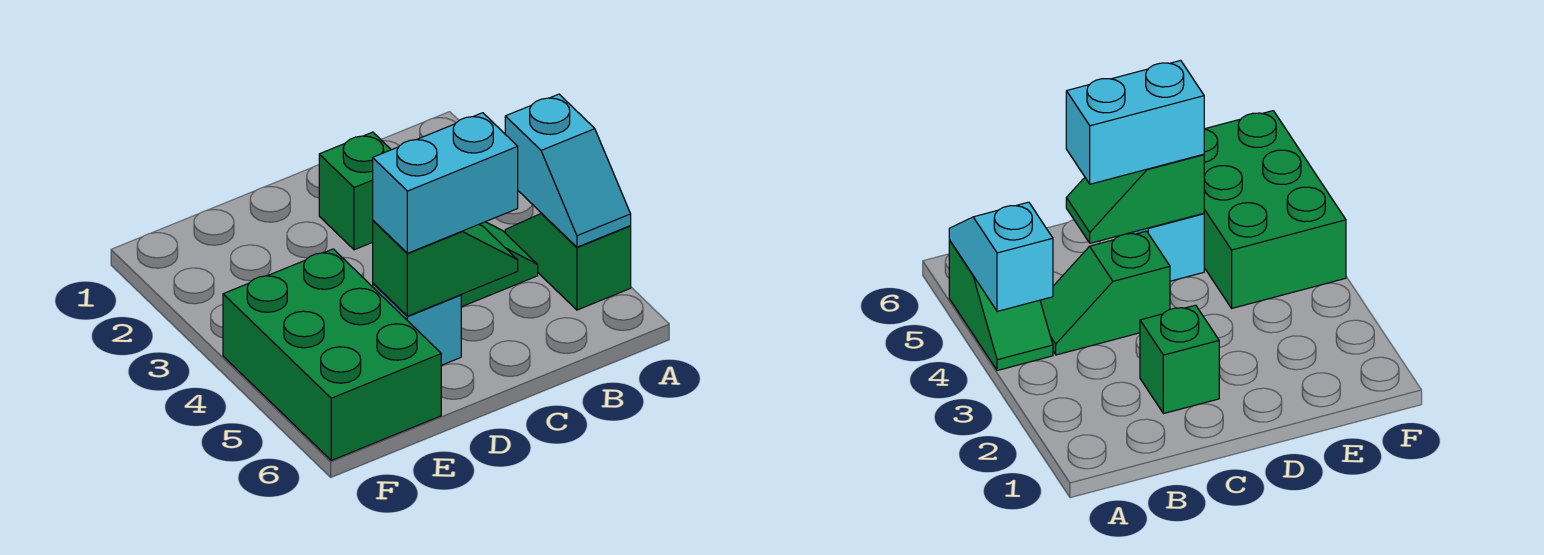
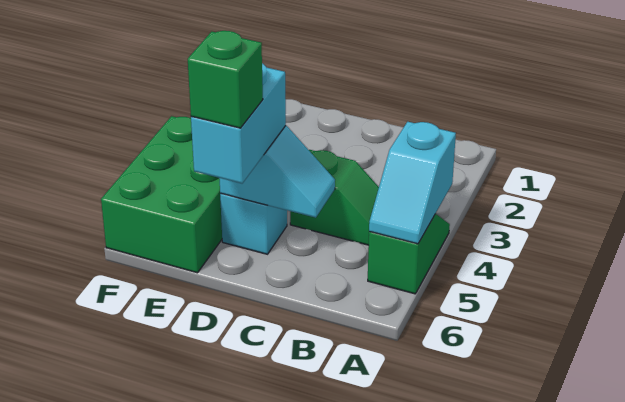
green 1x1 brick [319,132,391,250] -> green 1x1 brick moved to [188,31,263,128]
green 1x2 slope [373,221,518,316] -> cyan 1x2 slope [219,126,335,218]
cyan 1x2 brick [373,113,518,253] -> cyan 1x2 brick turned to [191,63,286,183]

